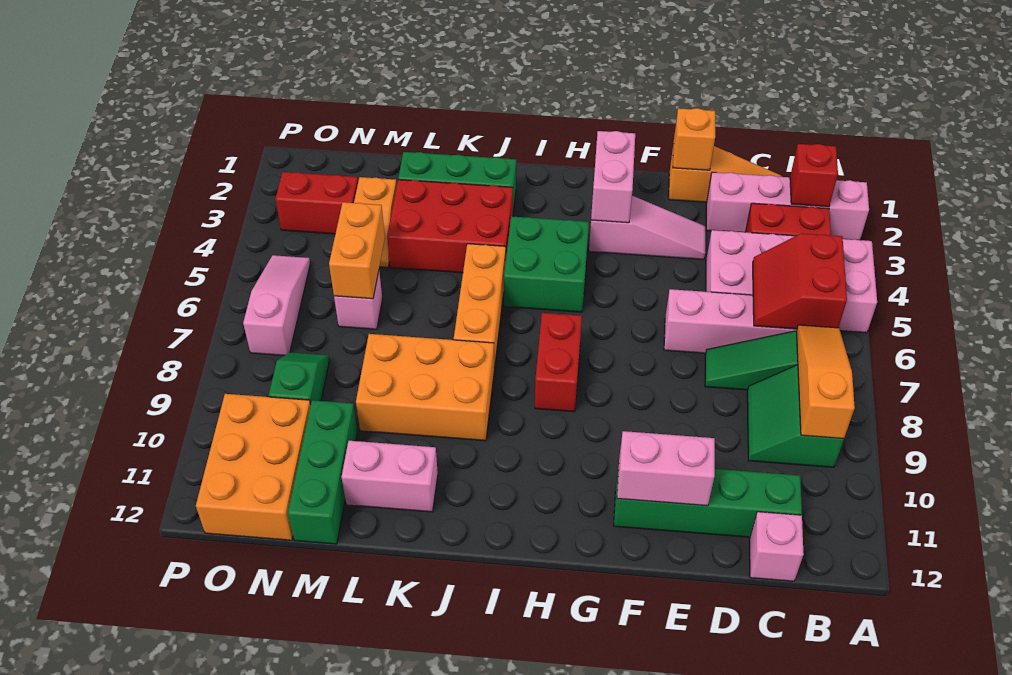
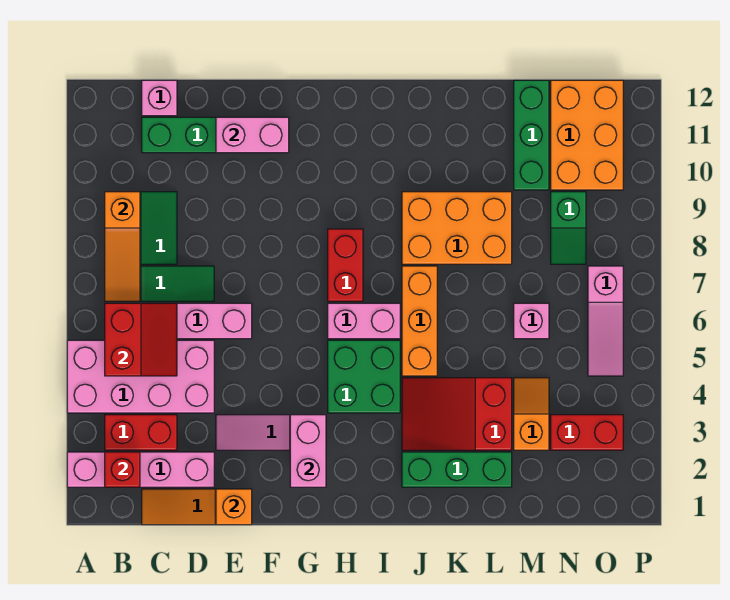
red 2x3 brick [387,180,513,273] -> red 2x3 slope [402,378,512,450]
pink 1x2 brick [342,441,438,512] -> pink 1x2 brick moved to [328,303,400,339]
orange 1x2 brick [329,202,385,299] -> none

